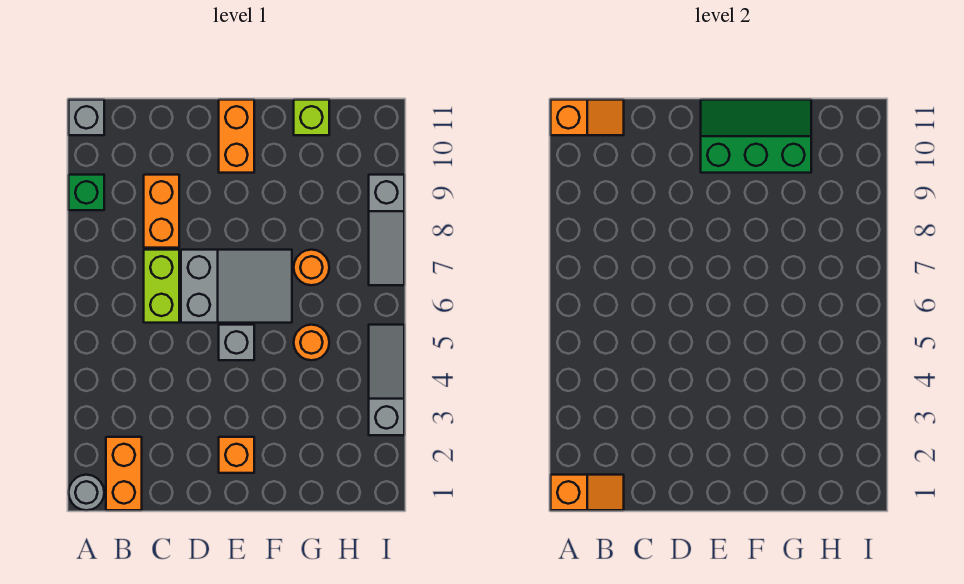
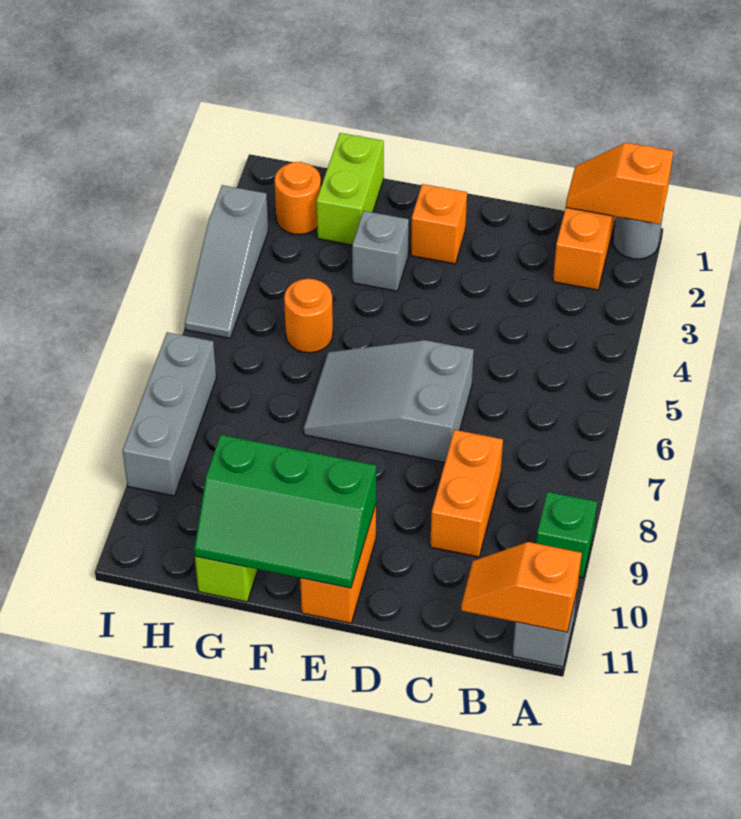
lime 1x2 brick [144,250,179,323] -> lime 1x2 brick moved to [317,133,384,245]
grey 1x1 brick [219,325,254,360] -> grey 1x1 brick moved to [352,211,409,291]
orange 1x1 round brick [294,250,329,285] -> orange 1x1 round brick moved to [275,162,321,235]
grey 1x3 slope [369,175,404,285] -> grey 1x3 brick [123,332,216,496]

